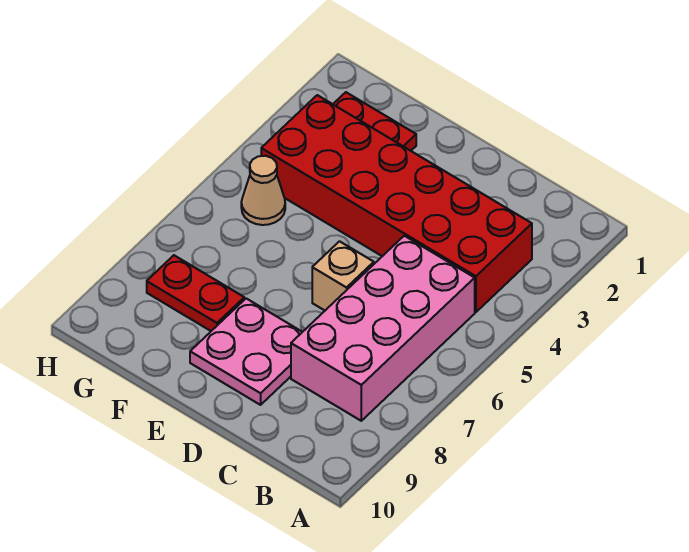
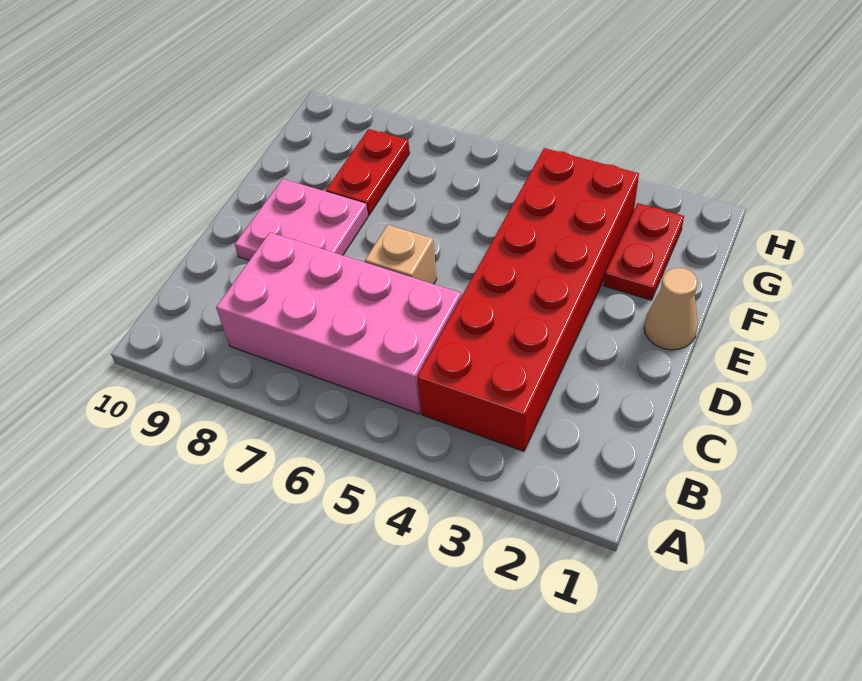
tan 1x1 cone [241,156,285,225] -> tan 1x1 cone moved to [644,268,698,350]

